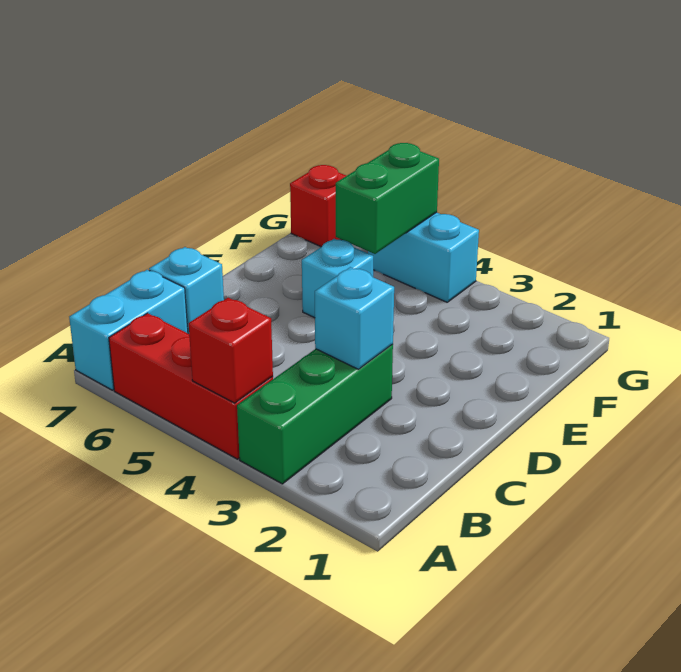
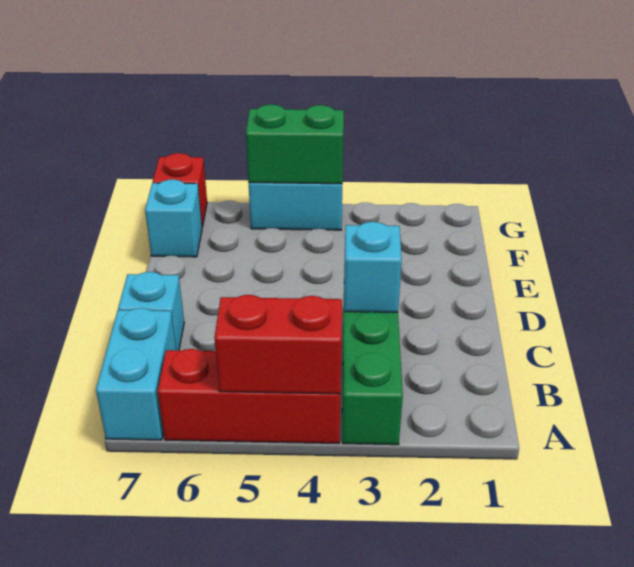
red 1x1 brick [189,298,273,403] -> red 1x2 brick [214,295,342,394]
cyan 1x1 brick [302,239,373,318] -> cyan 1x1 brick moved to [145,179,202,257]
green 1x2 brick [336,143,439,254] -> green 1x2 brick turned to [246,104,344,184]

